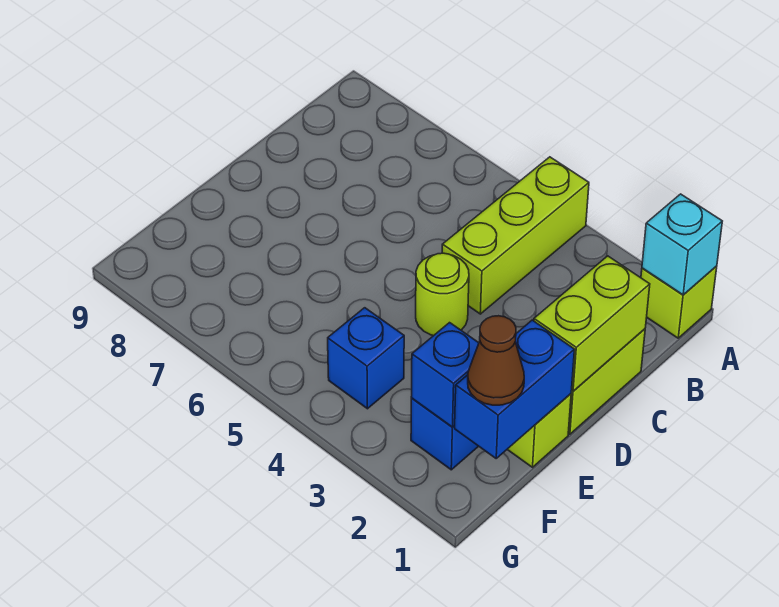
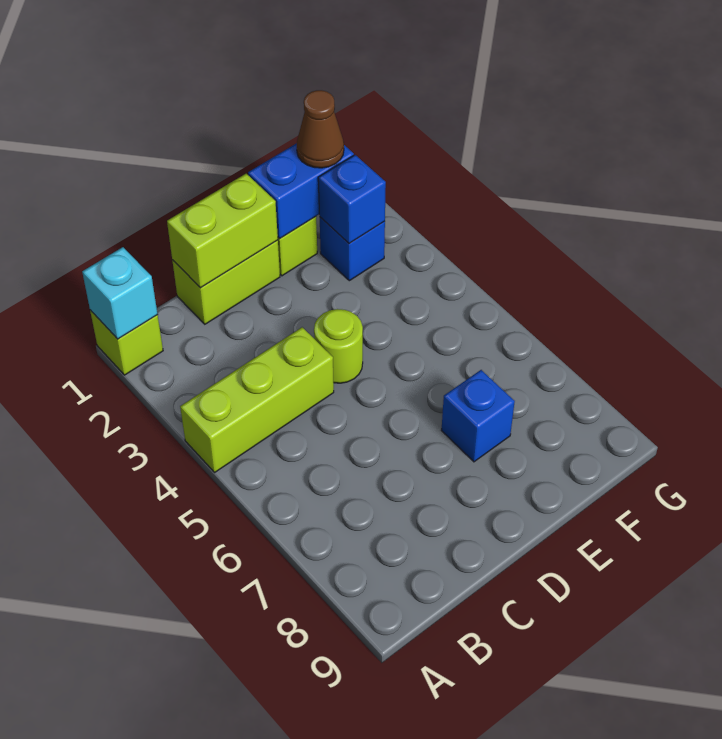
blue 1x1 brick [328,308,404,409] -> blue 1x1 brick moved to [441,370,515,462]

